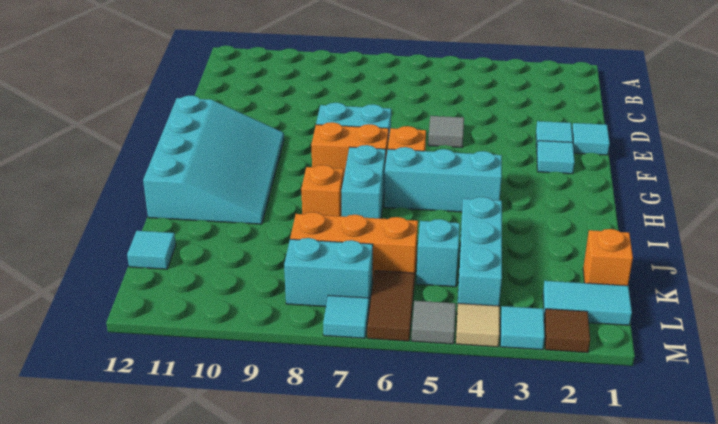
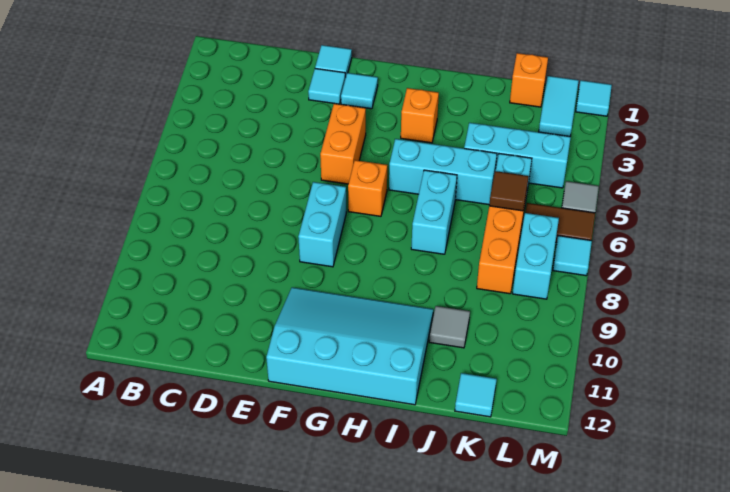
grey 1x1 tile [428,116,464,147] -> grey 1x1 tile moved to [429,306,470,348]
orange 1x2 brick [311,122,389,174] -> orange 1x2 brick moved to [320,104,366,184]
cyan 1x3 brick [384,147,502,212] -> cyan 1x3 brick turned to [389,139,497,205]
cyan 1x2 brick [341,145,386,219] -> cyan 1x2 brick turned to [411,170,457,254]
orange 1x1 brick [301,165,344,216] -> orange 1x1 brick moved to [401,88,439,143]
brown 1x1 tile [544,309,590,353] -> brown 1x1 tile moved to [489,171,529,211]
cyan 1x1 tile [500,306,545,350] -> cyan 1x1 tile moved to [576,80,612,116]
tan 1x1 tile [456,303,500,347] -> none

